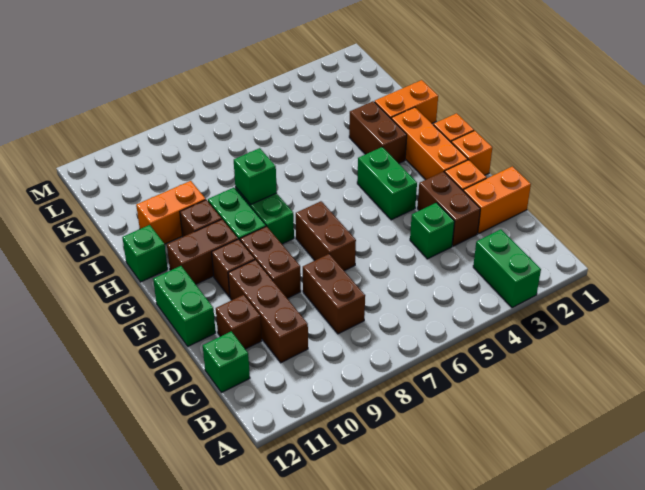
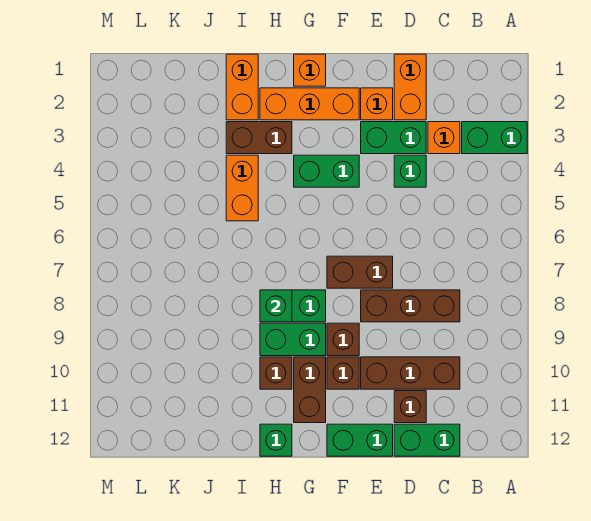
brown 1x2 brick [303,254,365,334] -> brown 1x3 brick [361,290,460,322]
green 1x1 brick [203,331,250,393] -> green 1x2 brick [394,424,460,456]
brown 1x2 brick [417,172,480,246] -> green 1x2 brick [361,122,426,154]
brown 1x2 brick [240,226,301,298] -> brown 1x1 brick [327,323,359,356]
orange 1x1 brick [451,131,492,175] -> orange 1x1 brick moved to [428,122,460,154]
orange 1x2 brick [136,181,206,244] -> orange 1x2 brick moved to [226,155,258,221]

